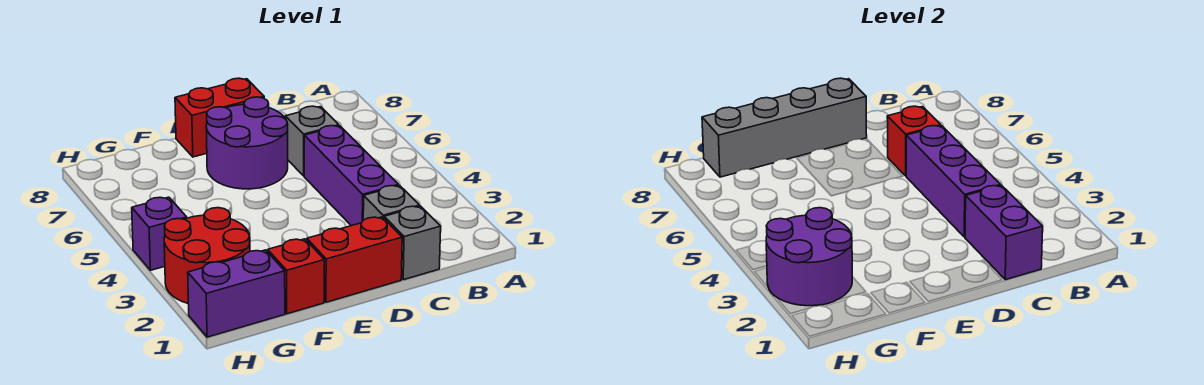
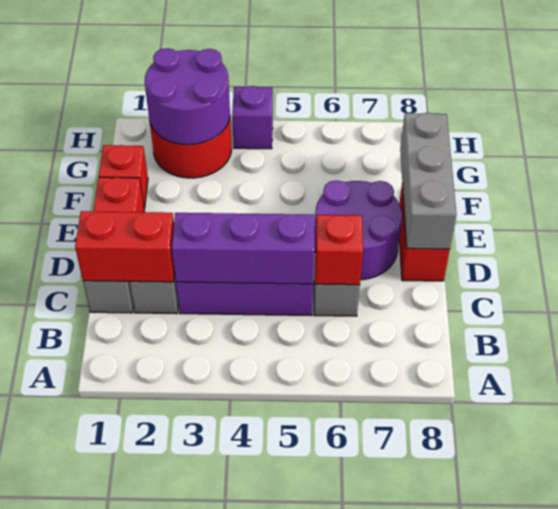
purple 1x2 brick [965,185,1043,280] -> red 1x2 brick [75,211,175,282]
grey 1x4 brick [702,78,867,177] -> grey 1x3 brick [400,113,457,249]
purple 1x2 brick [188,250,285,337] -> none

